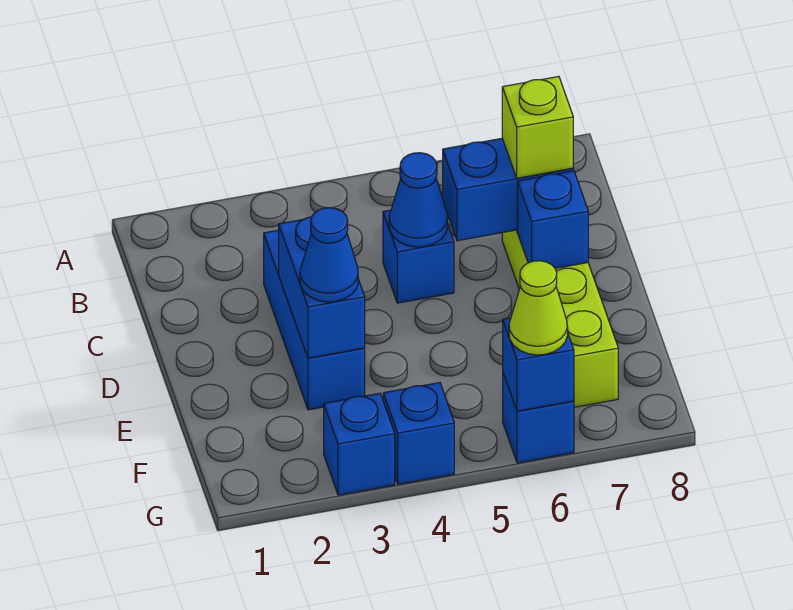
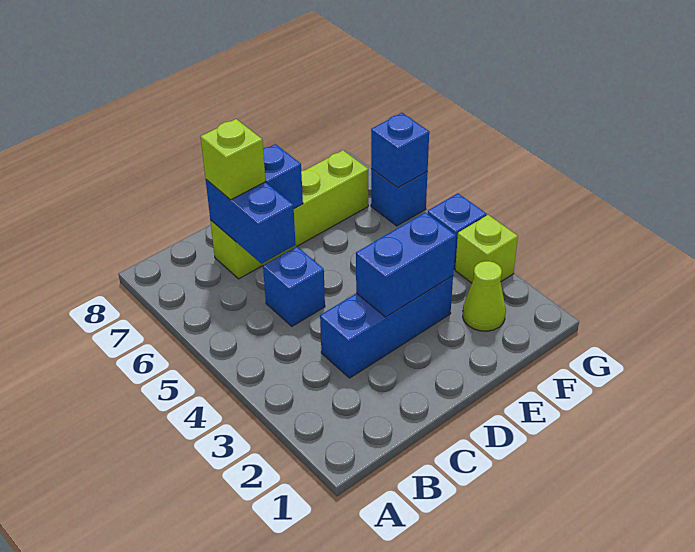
blue 1x1 cone [389,153,448,247] -> none
blue 1x1 cone [300,208,358,302] -> none
blue 1x1 brick [324,393,395,495] -> lime 1x1 brick [455,215,518,283]
lime 1x1 cone [509,261,568,355] -> lime 1x1 cone moved to [463,261,506,331]

